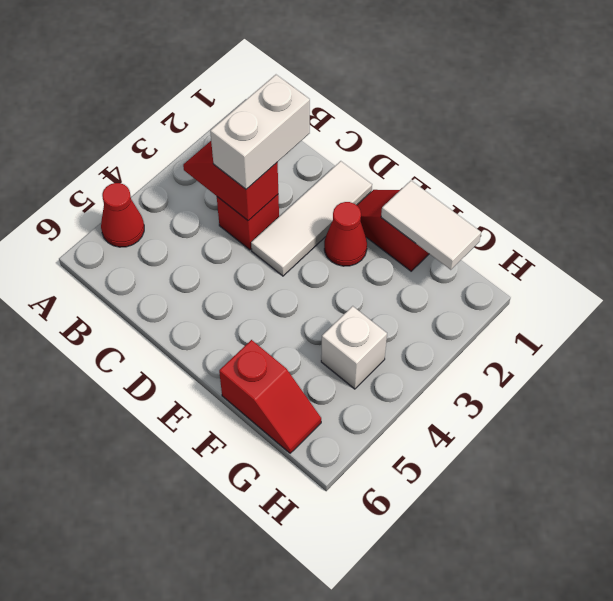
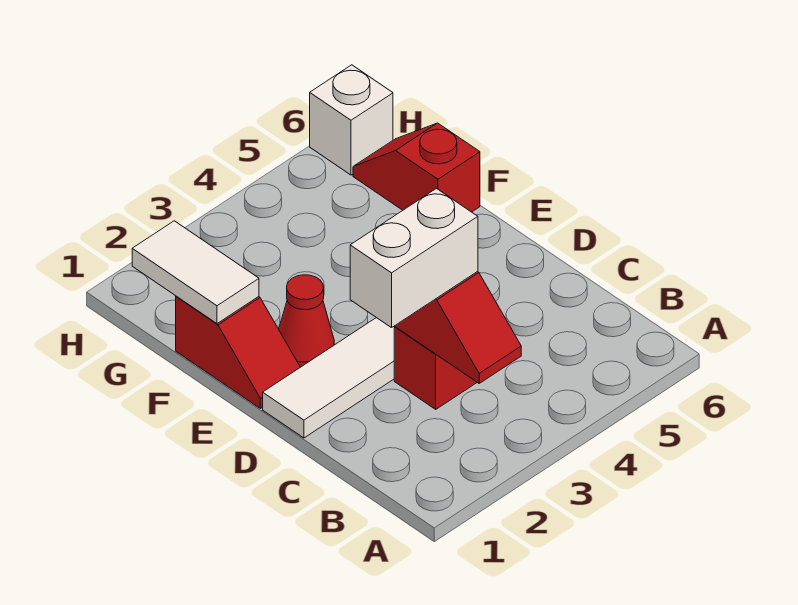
red 1x1 cone [101,183,144,247] -> none
white 1x1 brick [321,306,387,389] -> white 1x1 brick moved to [310,65,393,175]

